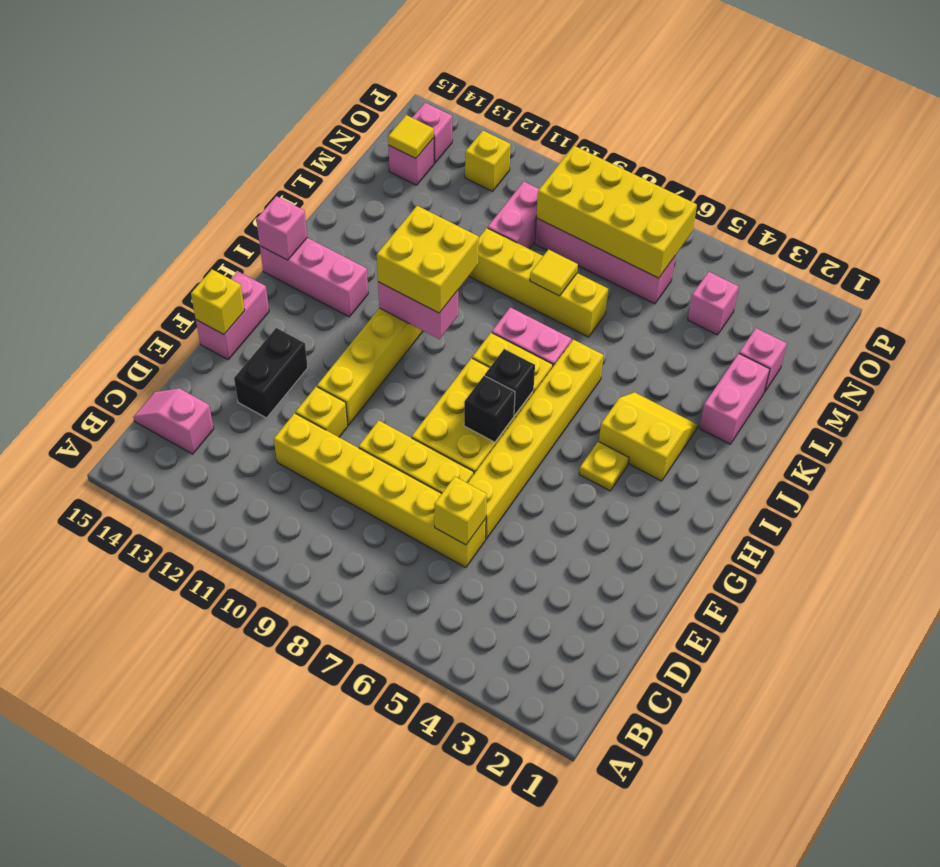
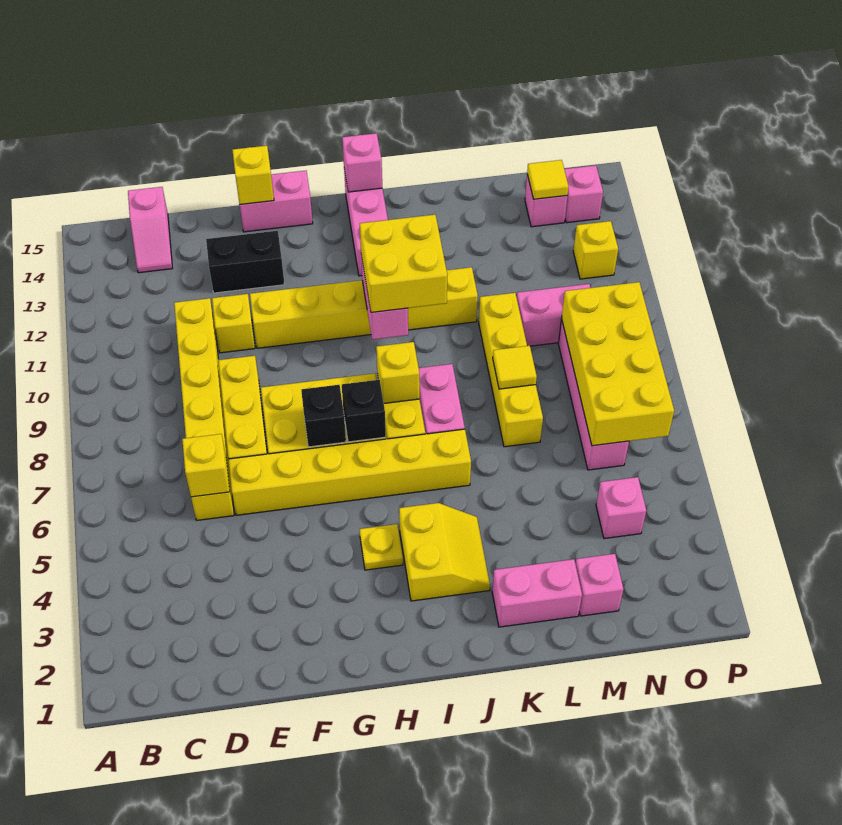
pink 1x2 slope [133,388,214,454] -> pink 1x2 slope turned to [128,187,172,273]
none -> yellow 1x1 brick [376,342,420,403]

